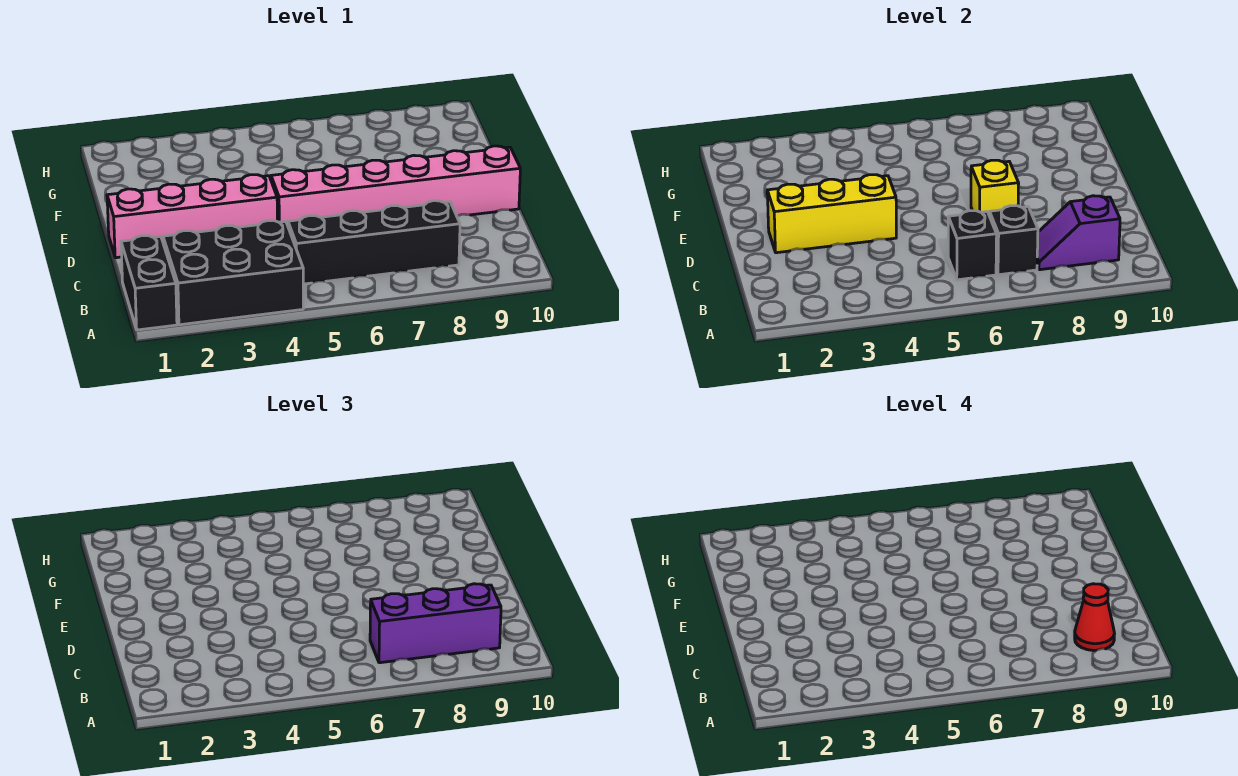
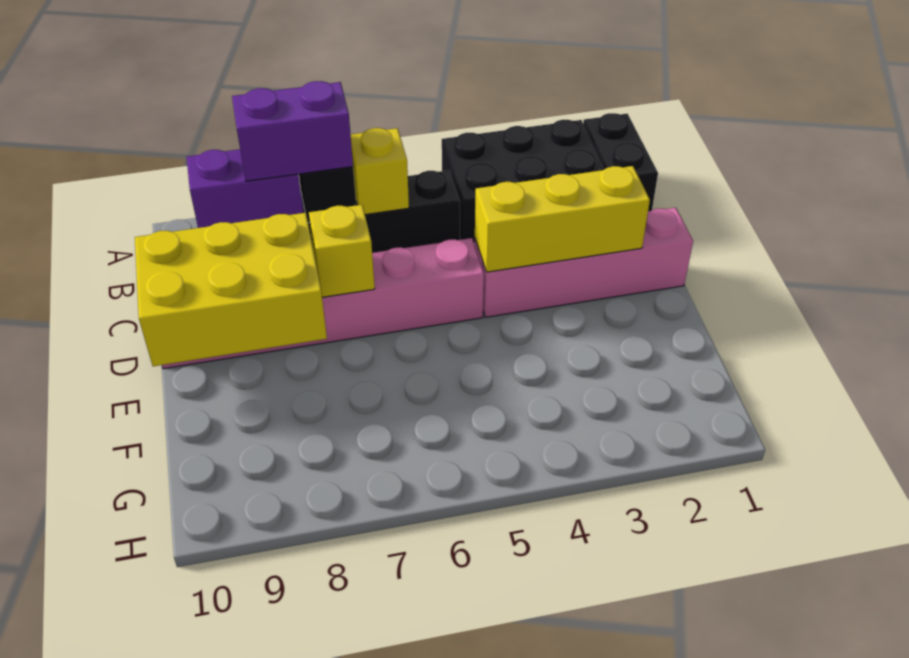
black 1x1 brick [948,211,997,280] -> yellow 1x1 brick [351,128,409,215]
purple 1x3 brick [370,584,501,663] -> purple 1x2 brick [232,81,353,181]
purple 1x2 slope [1037,196,1120,270] -> purple 1x2 brick [187,149,303,228]
red 1x1 cone [1075,584,1115,651] -> none
none -> yellow 2x3 brick [135,213,327,366]

